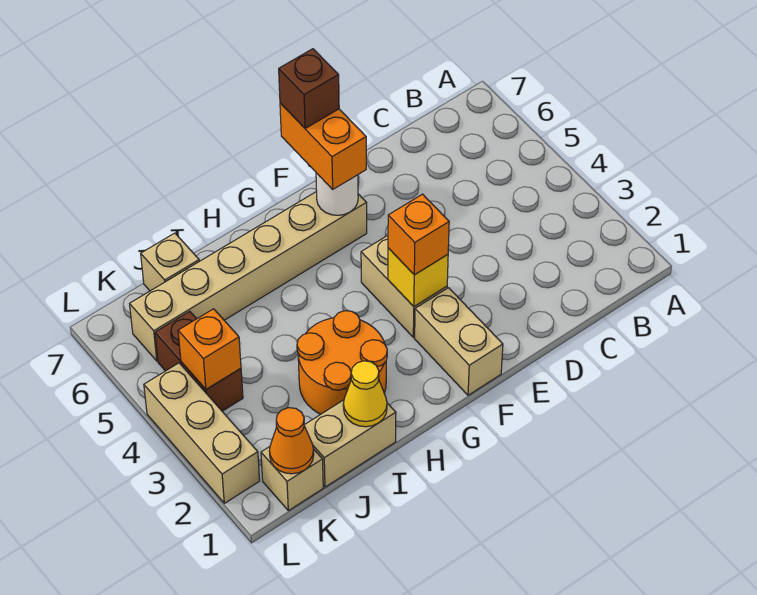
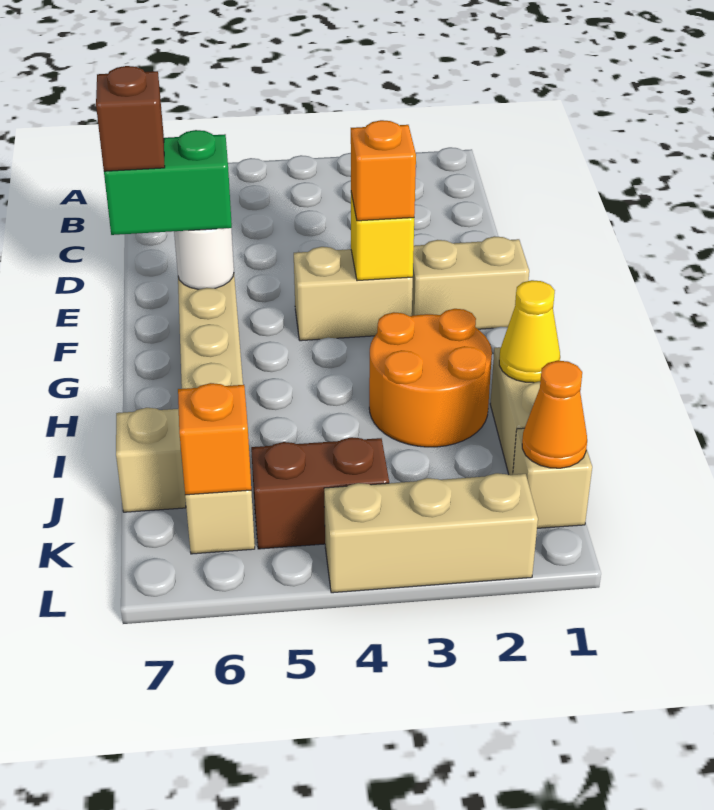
orange 1x2 brick [280,103,366,189] -> green 1x2 brick [104,130,232,235]
orange 1x1 brick [178,309,241,389] -> orange 1x1 brick moved to [178,383,251,495]

